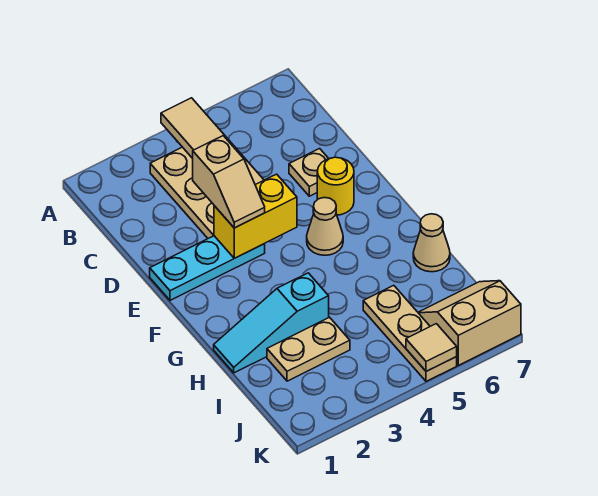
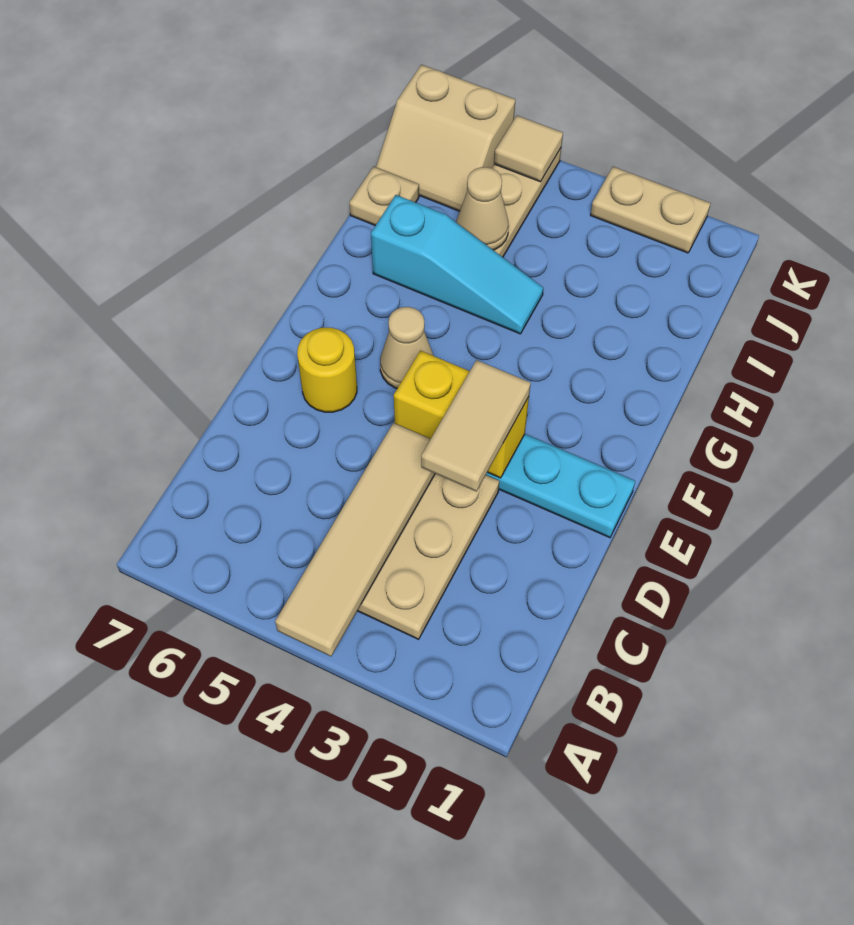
tan 1x2 slope [193,136,265,228] -> tan 1x2 tile [421,360,531,492]
tan 1x1 plate [289,149,329,196] -> tan 1x1 plate moved to [349,167,419,226]
cyan 1x3 slope [214,273,329,373] -> cyan 1x3 slope moved to [371,195,543,334]
tan 1x1 cone [413,214,450,272] -> tan 1x1 cone moved to [456,167,509,250]
tan 1x2 plate [267,317,350,381] -> tan 1x2 plate moved to [591,167,711,253]

